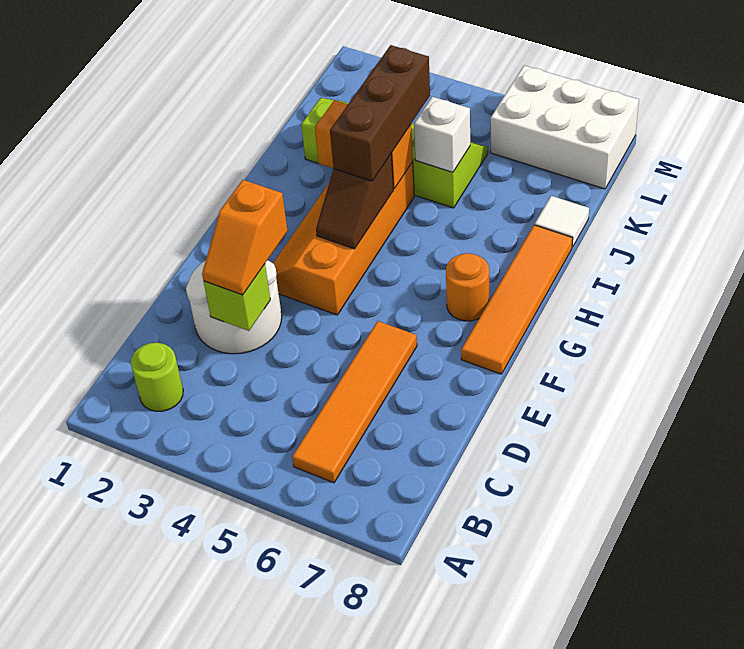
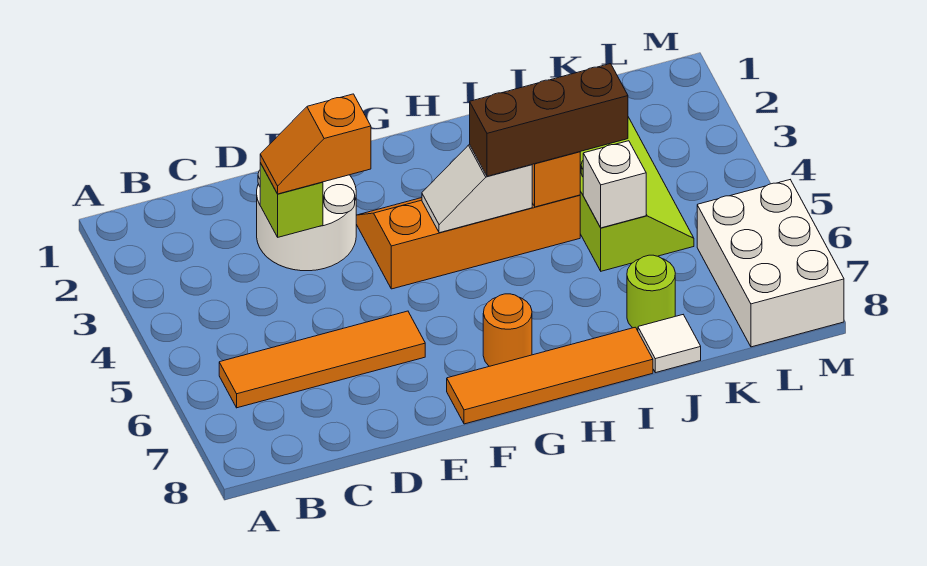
lime 1x1 round brick [131,343,183,411] -> lime 1x1 round brick moved to [627,255,675,331]
brown 1x2 slope [316,154,394,249] -> white 1x2 slope [422,145,532,233]

